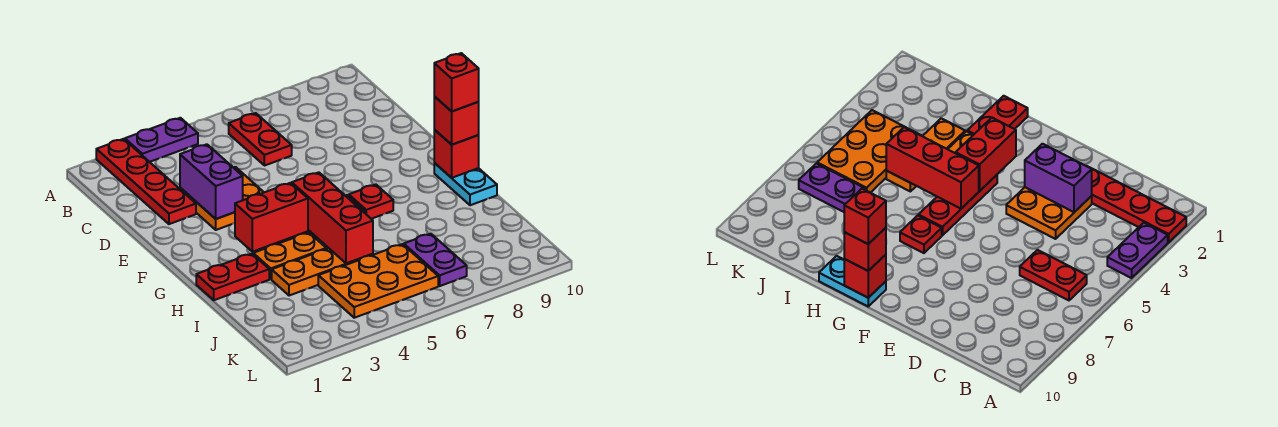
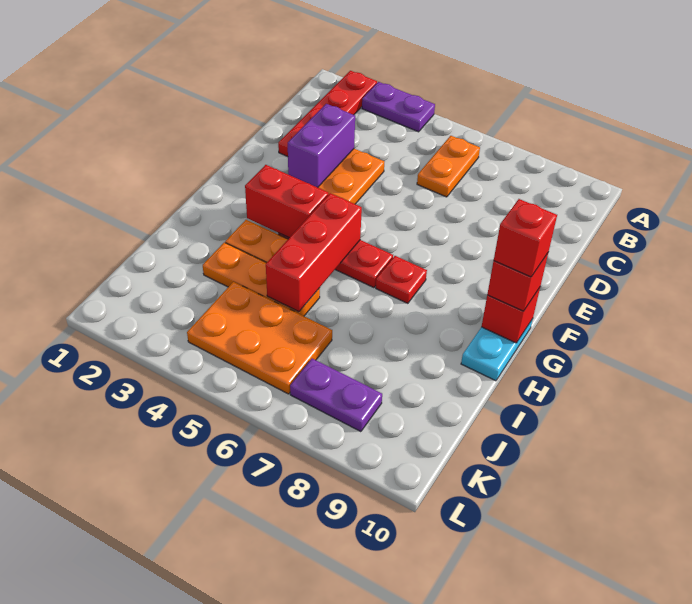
red 1x2 plate [229,113,292,166] -> orange 1x2 plate [417,136,480,197]
red 1x2 plate [196,254,269,300] -> none
purple 1x2 plate [404,234,467,286] -> purple 1x2 plate turned to [290,359,382,432]

